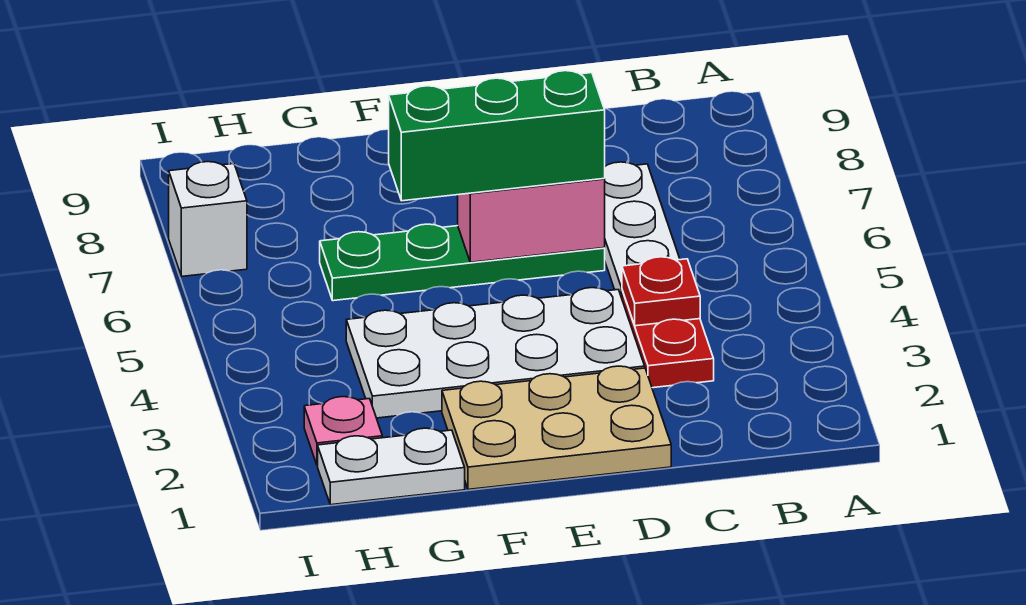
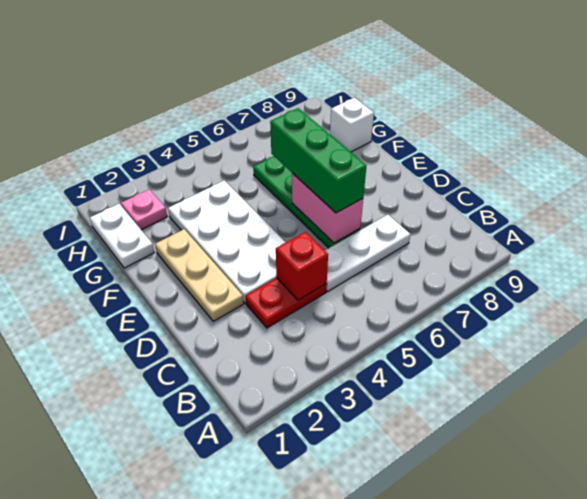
red 1x1 plate [622,257,700,326] -> red 1x1 brick [276,232,328,300]
tan 2x3 plate [442,366,671,489] -> tan 1x3 plate [155,229,244,321]
white 1x1 brick [169,162,247,276] -> white 1x1 brick moved to [330,98,374,152]

